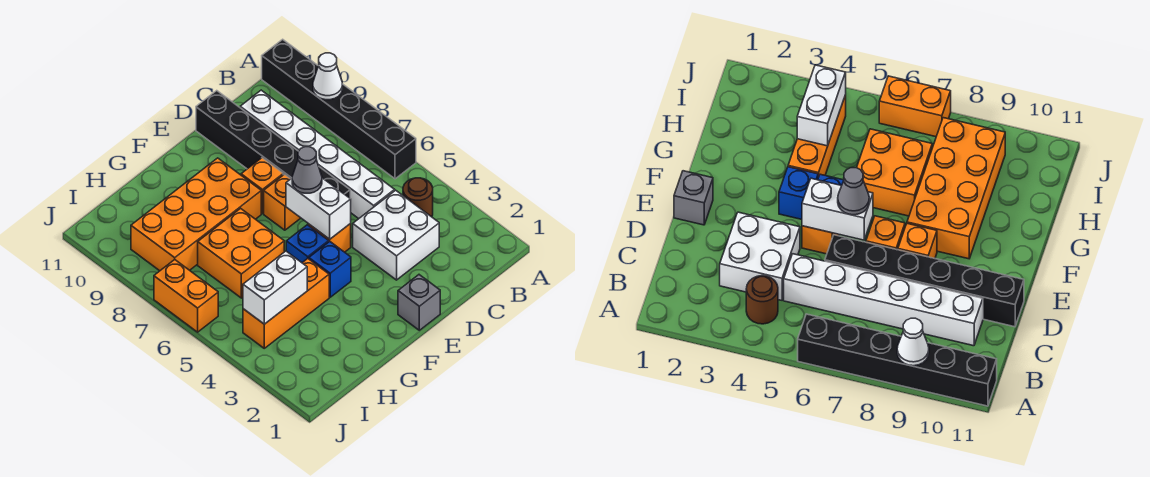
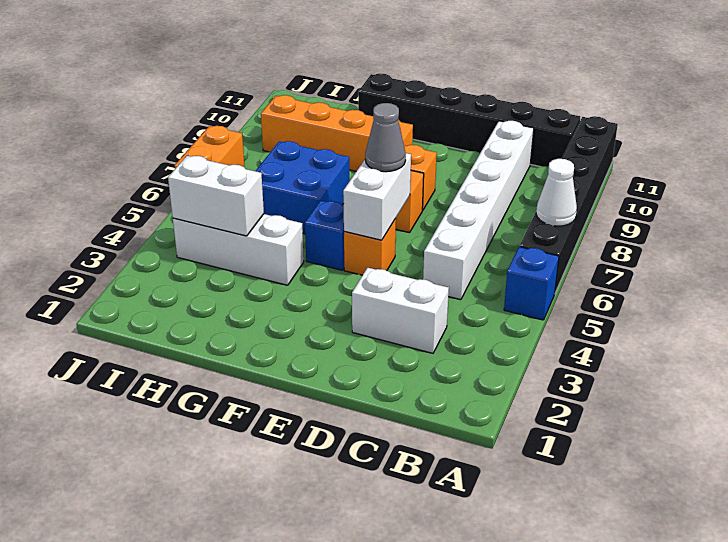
white 1x1 cone [313,53,342,100] -> white 1x1 cone moved to [536,159,577,226]
brown 1x1 round brick [403,178,433,217] -> none
white 2x2 brick [353,190,439,280] -> white 1x2 brick [352,268,449,353]
black 1x6 brick [196,91,350,198] -> black 1x6 brick turned to [358,73,580,167]
grey 1x1 brick [398,275,440,330] -> none
blue 1x1 brick [309,242,351,297] -> blue 1x1 brick moved to [504,247,559,320]
orange 2x4 brick [131,158,261,271] -> orange 1x4 brick [261,95,413,171]
orange 1x3 brick [243,259,329,348] -> white 1x3 brick [173,214,304,285]
orange 2x2 brick [198,208,284,298] -> blue 2x2 brick [256,141,349,234]

